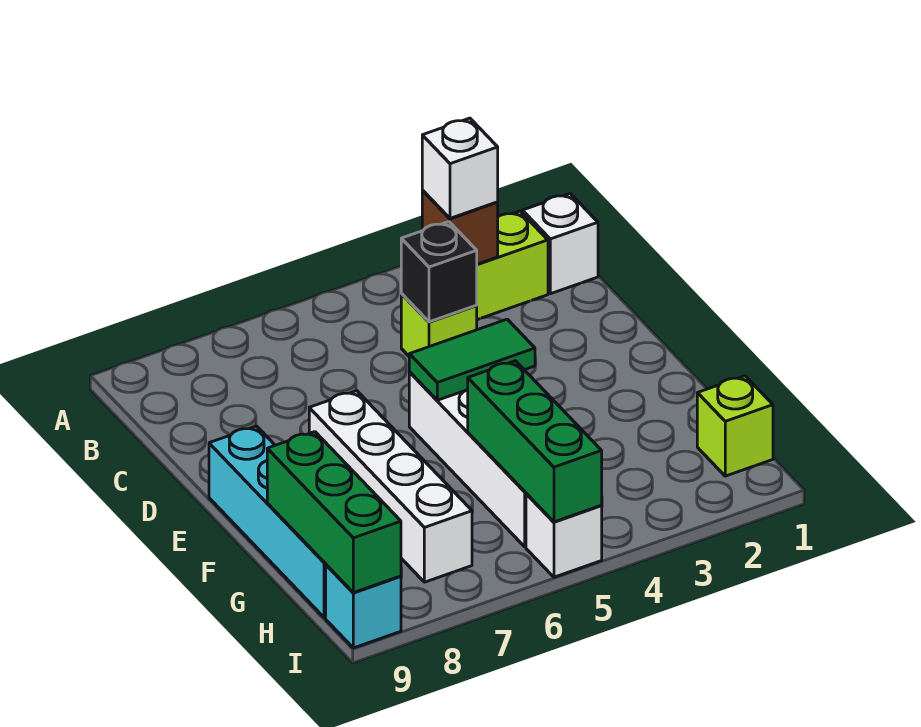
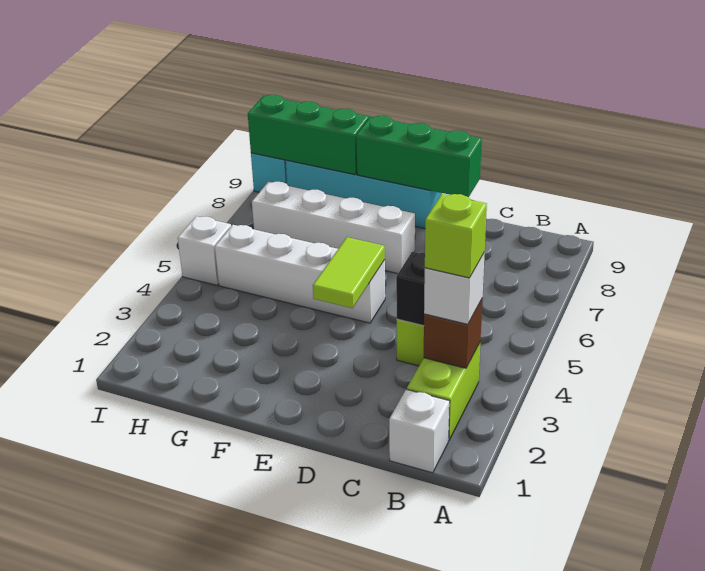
green 1x2 tile [409,319,535,400] -> lime 1x2 tile [313,237,385,308]
green 1x3 brick [468,361,602,522] -> green 1x3 brick moved to [356,116,482,197]
lime 1x1 brick [697,376,773,476] -> lime 1x1 brick moved to [425,194,487,278]

